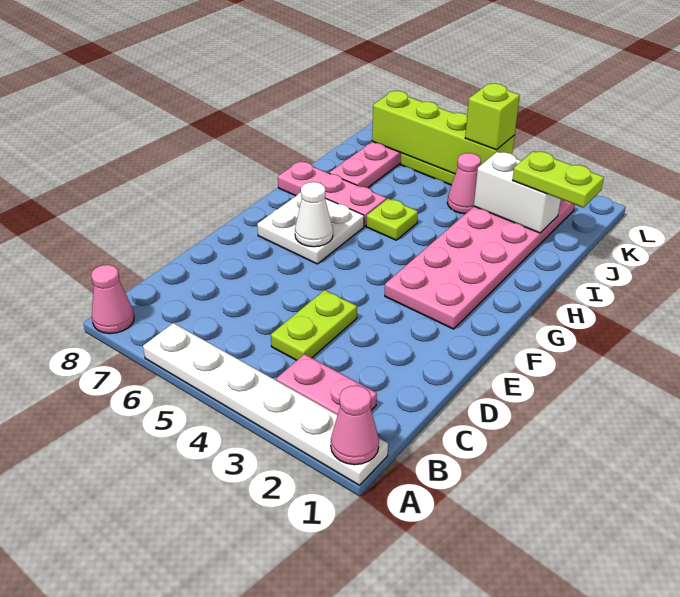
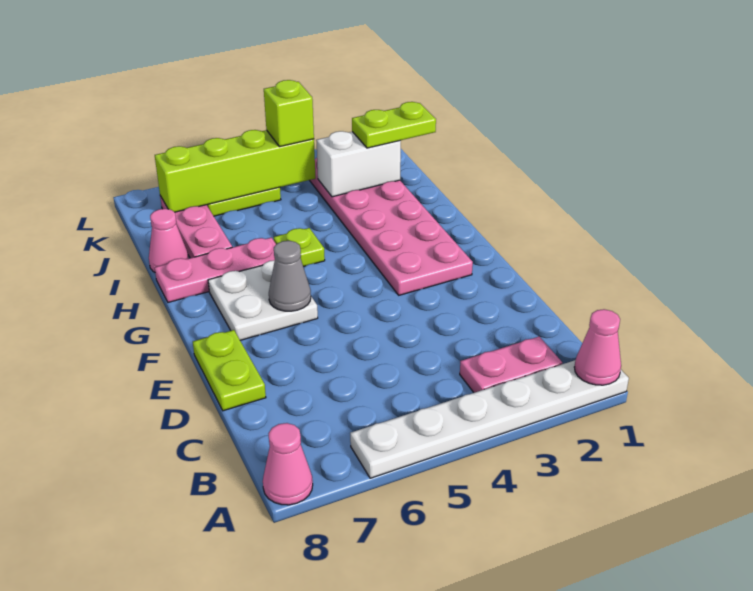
lime 1x2 plate [271,290,357,360] -> lime 1x2 plate moved to [193,330,266,411]
white 1x1 cone [295,182,333,247] -> grey 1x1 cone [269,241,311,311]
pink 1x1 cone [447,153,481,214] -> pink 1x1 cone moved to [149,209,189,272]

